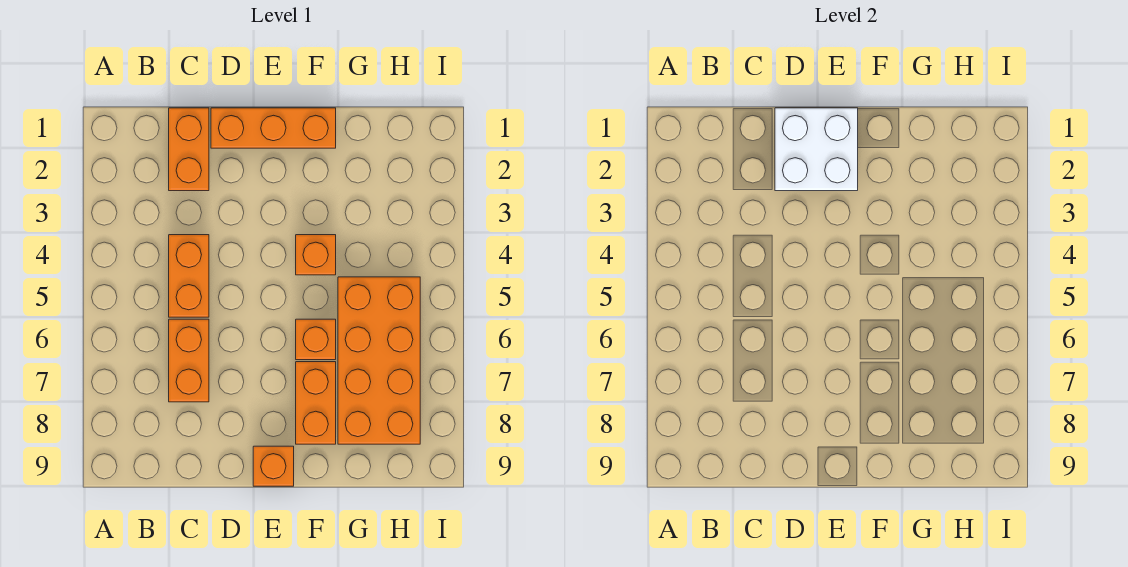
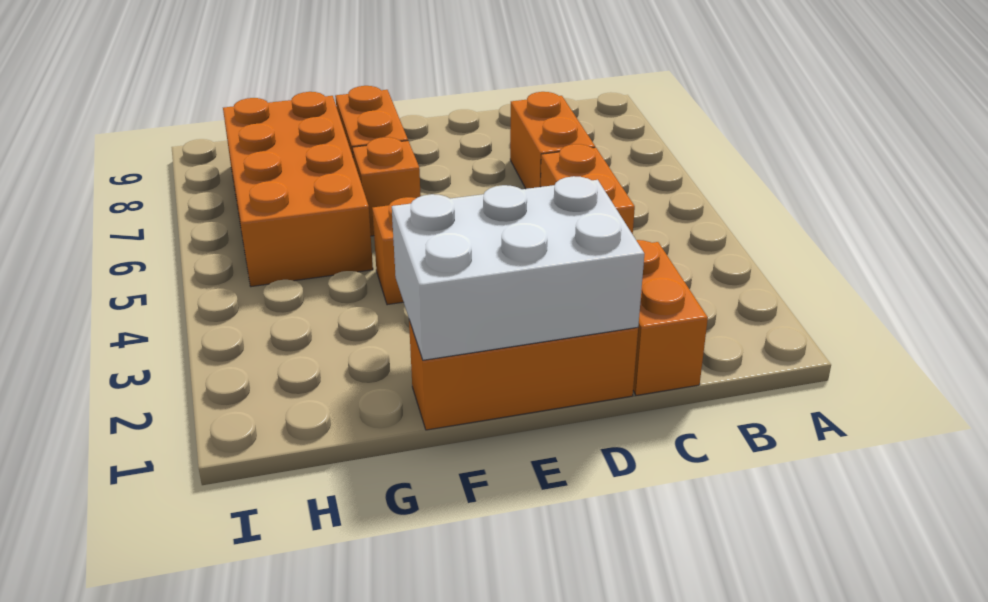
white 2x2 brick [775,108,858,191] -> white 2x3 brick [392,176,644,360]
orange 1x1 brick [253,446,294,486] -> none

